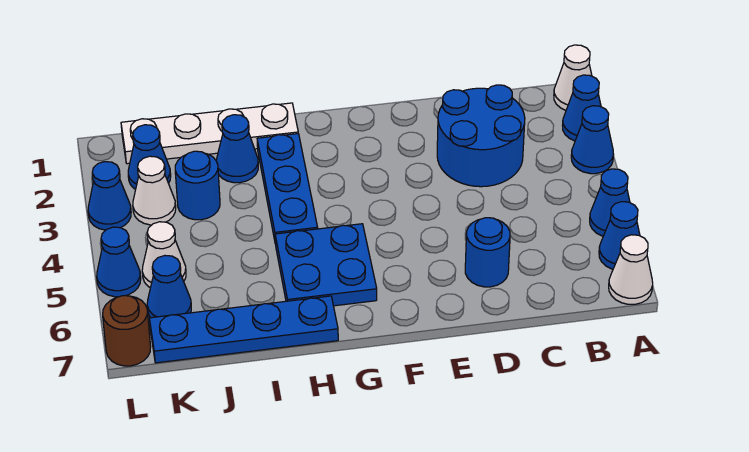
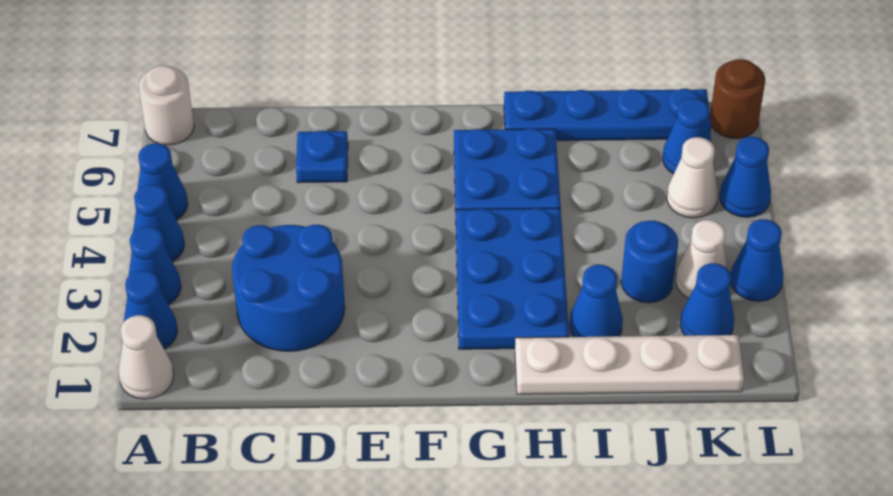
blue 1x1 cone [599,202,640,269] -> blue 1x1 cone moved to [133,184,184,262]
white 1x1 cone [609,235,653,304] -> white 1x1 round brick [138,66,194,145]
blue 1x1 round brick [465,218,510,287] -> blue 1x1 plate [296,131,348,183]
blue 1x3 plate [257,134,318,240] -> blue 2x3 plate [456,208,569,349]

